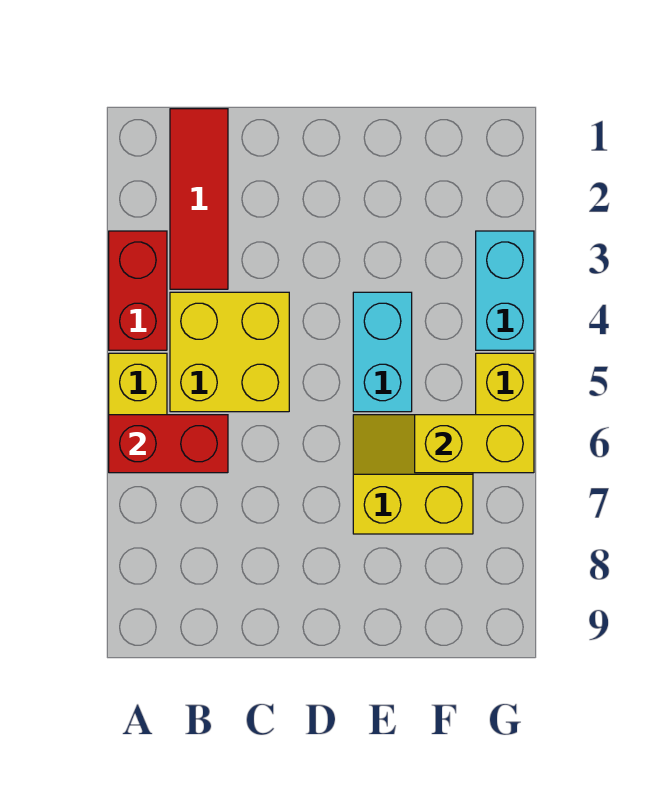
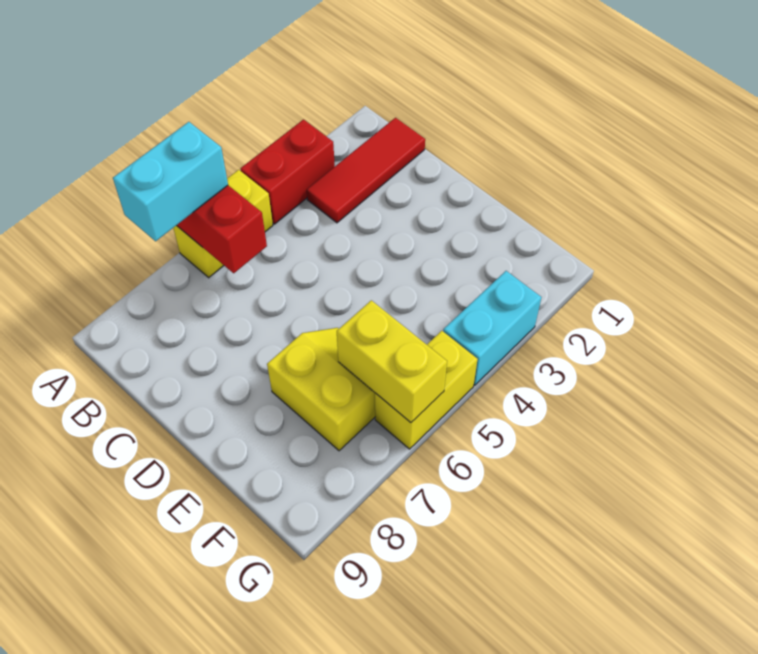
yellow 2x2 brick [170,292,289,412] -> none
cyan 1x2 brick [353,292,412,412] -> cyan 1x2 brick moved to [113,122,228,241]

